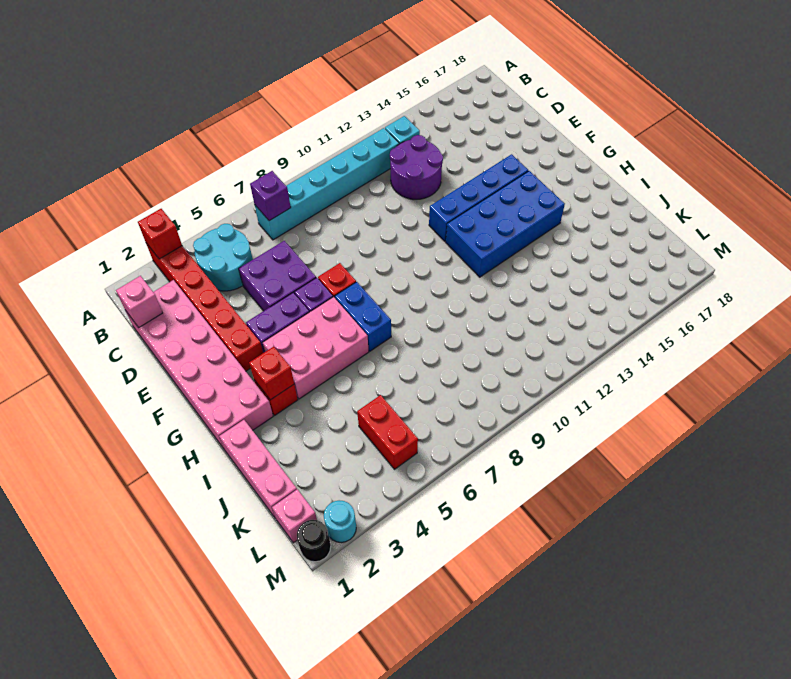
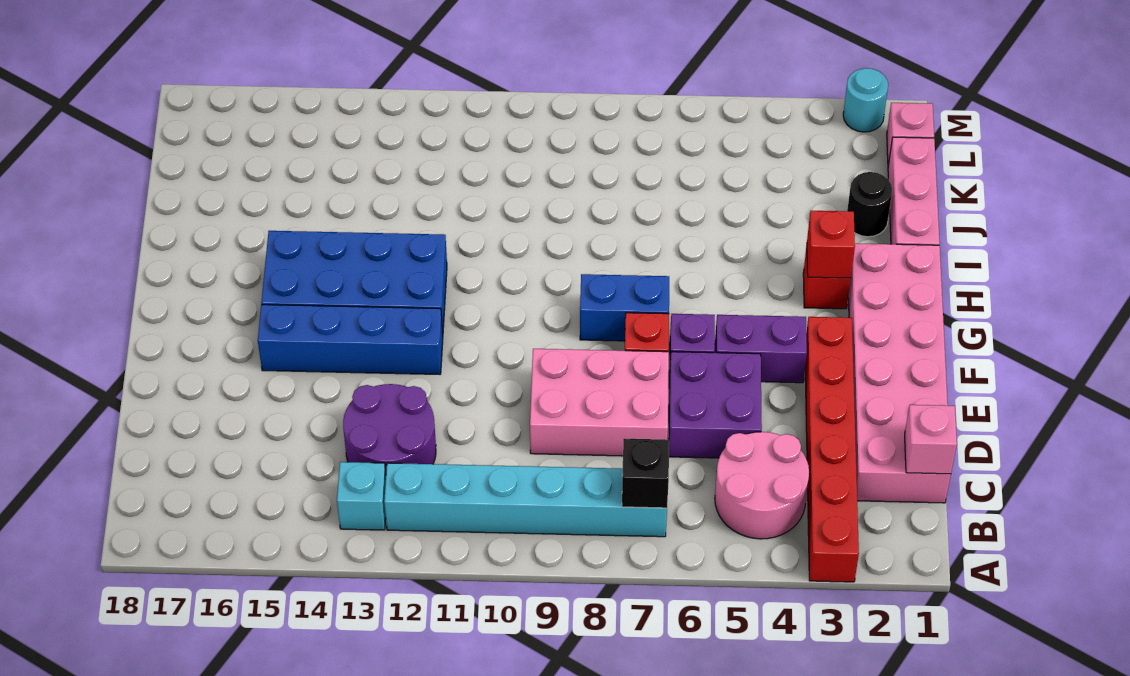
red 1x1 brick [138,209,182,259] -> none
cyan 2x2 round brick [193,224,253,291] -> pink 2x2 round brick [715,432,809,539]
purple 1x1 brick [250,171,291,221] -> black 1x1 brick [622,439,669,508]
pink 2x3 brick [263,297,369,399] -> pink 2x3 brick moved to [530,349,669,456]
blue 1x2 brick [335,282,391,351] -> blue 1x2 brick turned to [580,274,669,341]
red 1x2 brick [357,395,418,469] -> none
black 1x1 round brick [297,520,331,562] -> black 1x1 round brick moved to [847,172,892,237]

